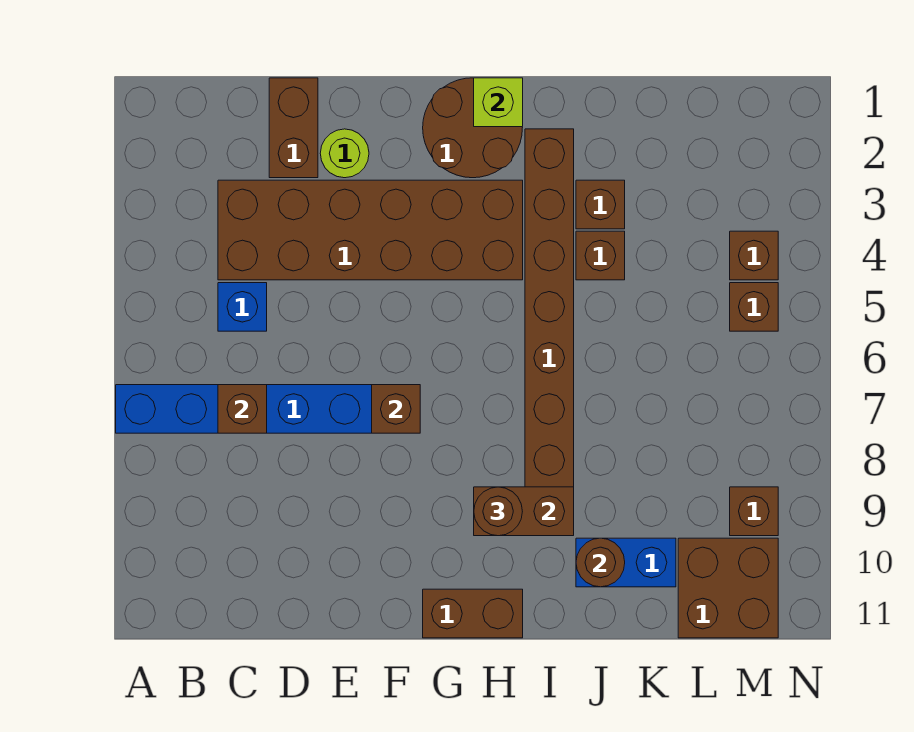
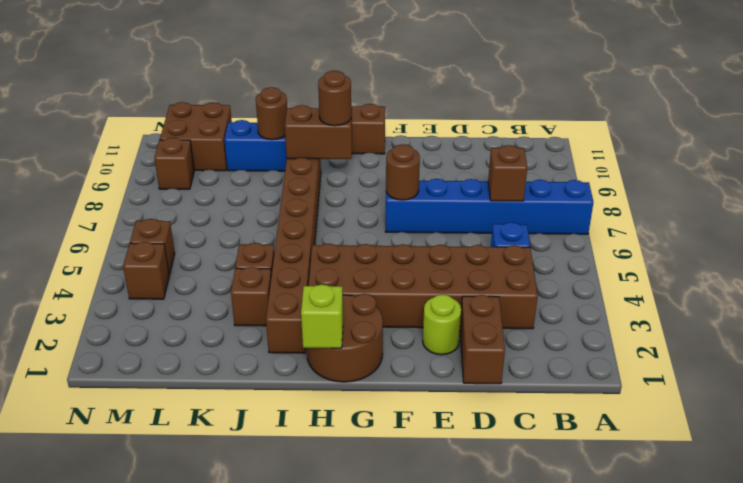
brown 1x1 brick [372,385,420,433] -> brown 1x1 round brick [386,144,420,200]

